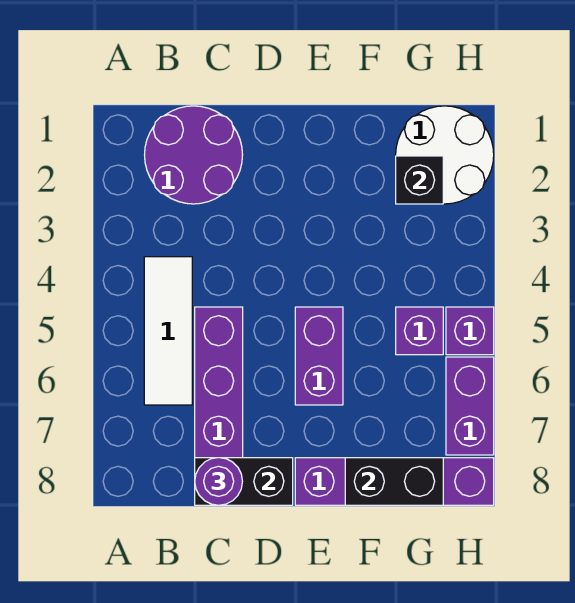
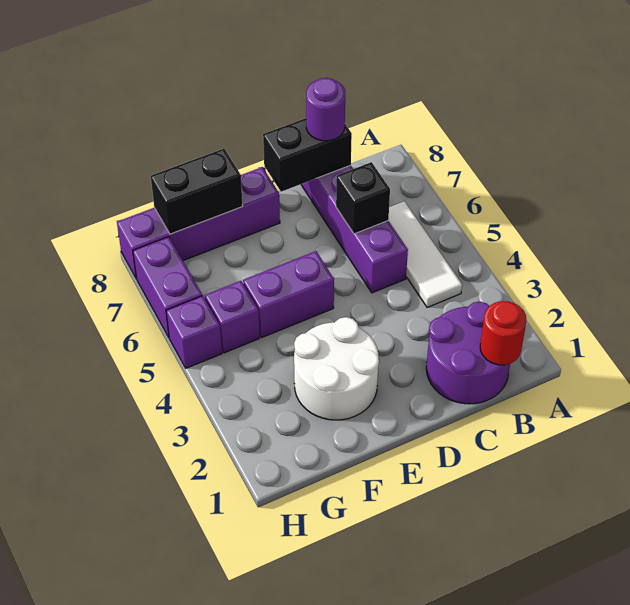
none -> red 1x1 round brick [480,301,526,365]
purple 1x2 brick [295,307,343,405] -> purple 1x2 brick turned to [243,251,334,337]
white 2x2 round brick [396,106,494,204] -> white 2x2 round brick moved to [294,317,379,420]
black 1x1 brick [396,156,443,204] -> black 1x1 brick moved to [336,162,390,234]

